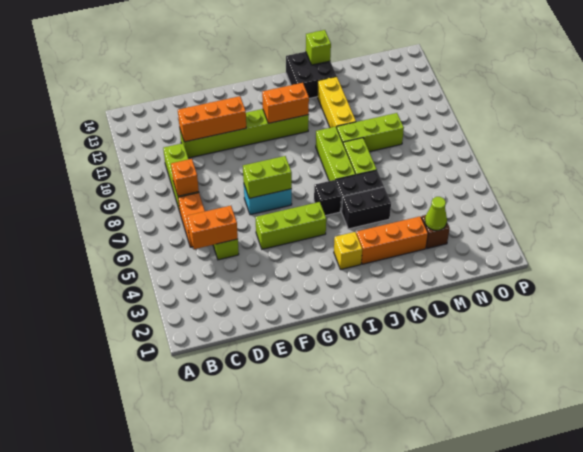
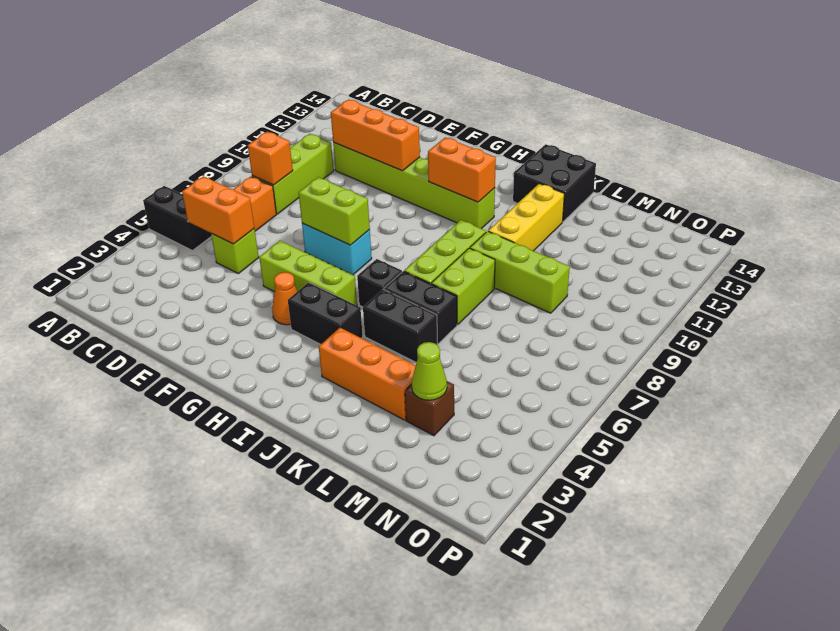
none -> black 1x2 brick [143,186,211,250]
none -> orange 1x1 cone [272,272,297,325]
none -> black 1x2 brick [288,282,363,345]
yellow 1x1 brick [334,232,362,270] -> none
lime 1x1 brick [306,30,331,65] -> none

